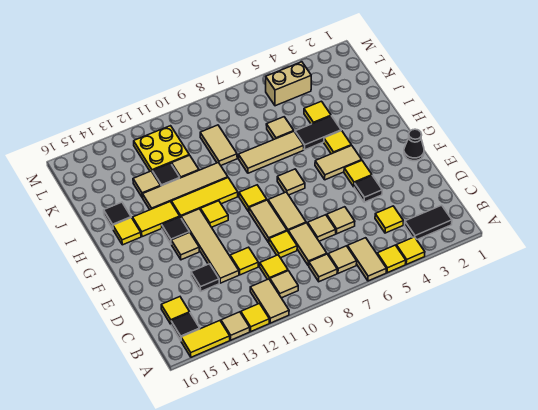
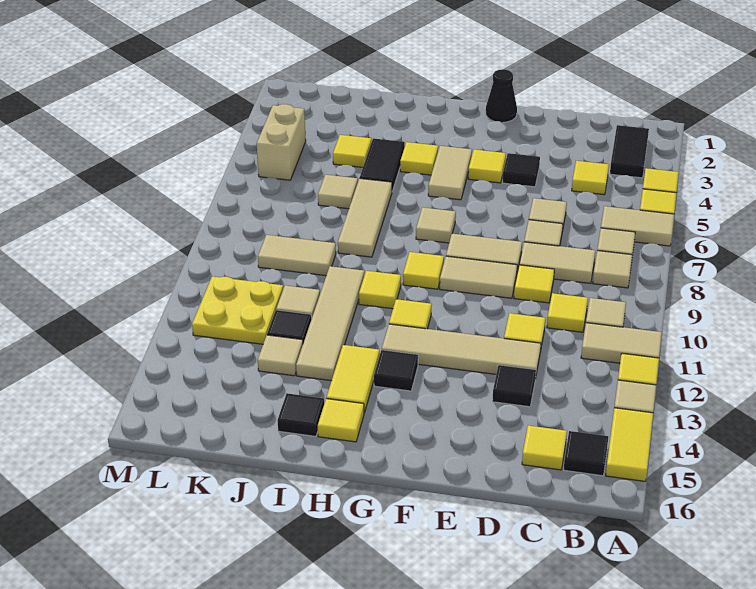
tan 1x1 tile [171,232,199,260] -> none
yellow 1x3 tile [172,178,238,217] -> yellow 1x1 tile [359,271,401,309]

